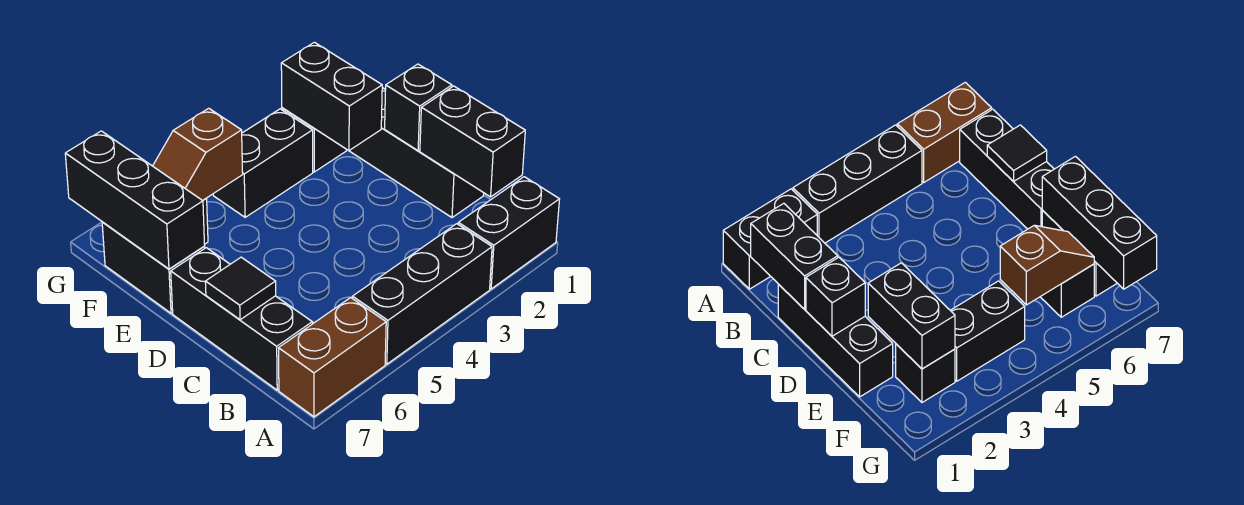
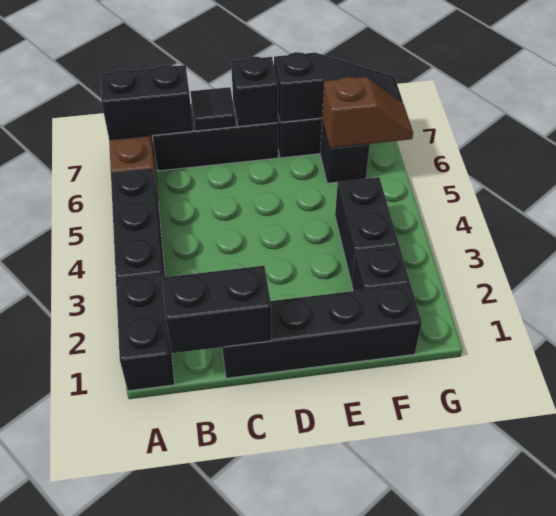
black 1x3 brick [349,88,484,218] -> black 1x4 brick [222,284,422,378]
black 1x1 brick [385,64,452,151] -> black 1x1 brick moved to [231,56,278,127]
black 1x2 brick [281,42,382,151] -> black 1x2 brick moved to [100,65,193,140]
black 1x3 brick [65,131,205,269] -> black 1x3 slope [274,52,403,122]
brown 1x2 slope [153,108,243,201] -> brown 1x2 slope turned to [322,77,413,148]

